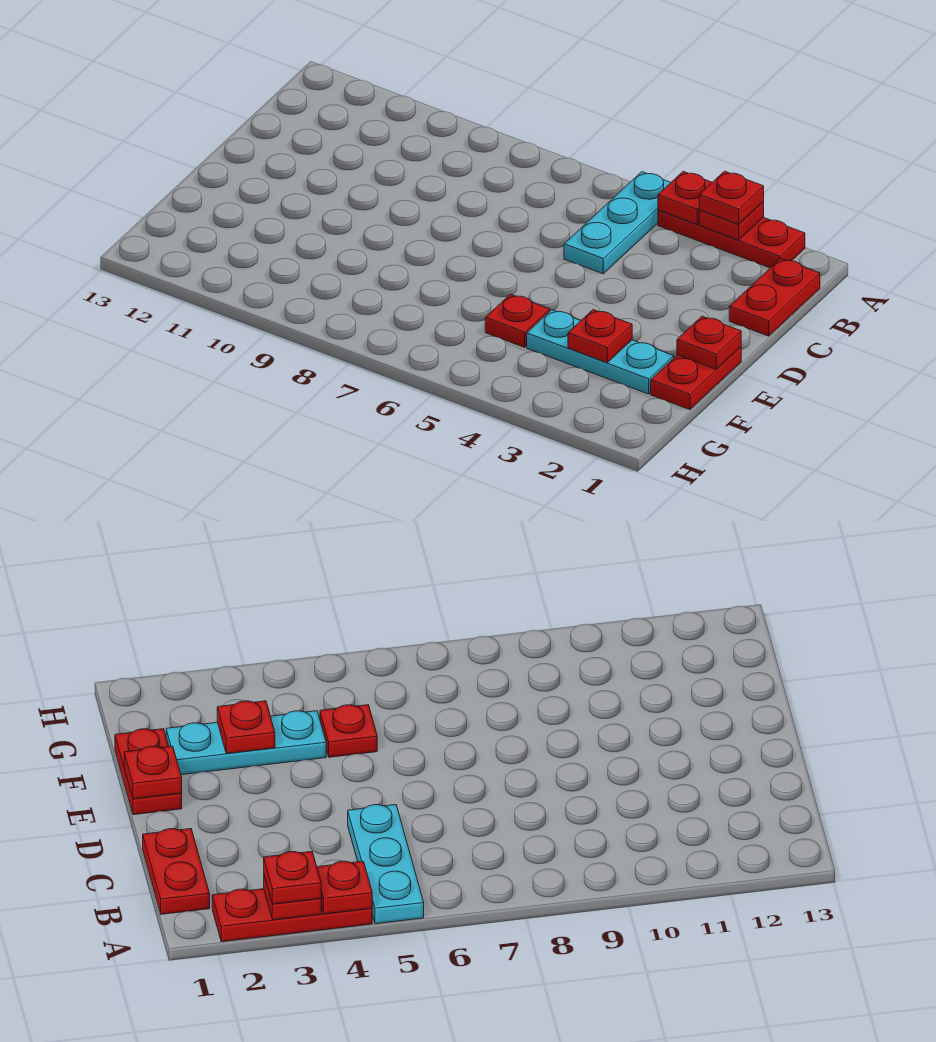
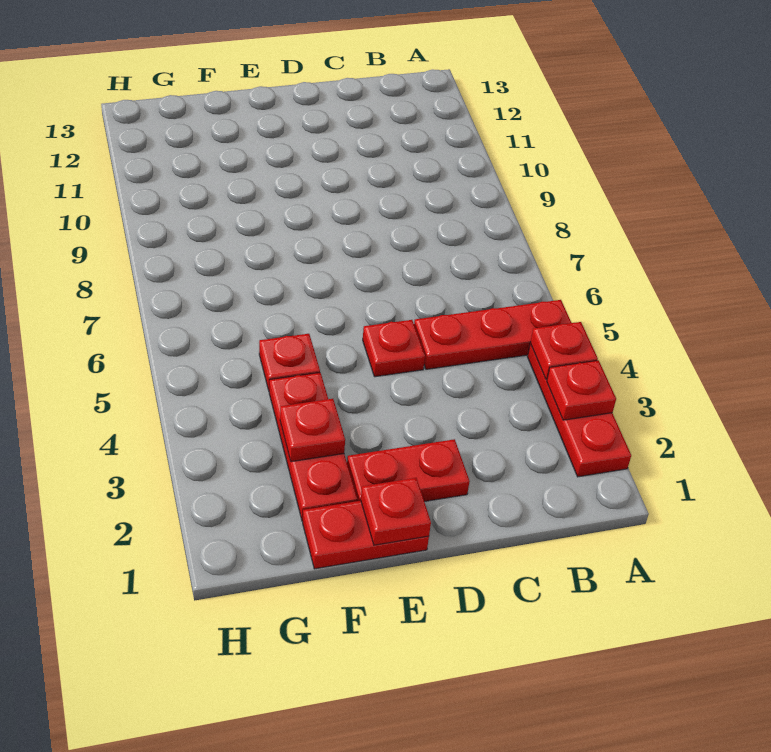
red 1x1 plate [699,171,764,224] -> red 1x1 plate moved to [363,320,425,377]
cyan 1x3 plate [564,172,671,274] -> red 1x3 plate [414,300,571,369]
red 1x2 plate [729,259,820,336] -> red 1x2 plate moved to [347,439,470,502]
cyan 1x3 plate [527,310,674,394] -> red 1x3 plate [269,373,357,521]

